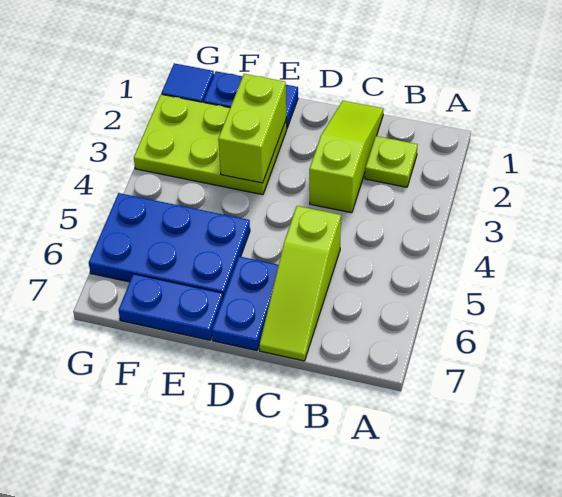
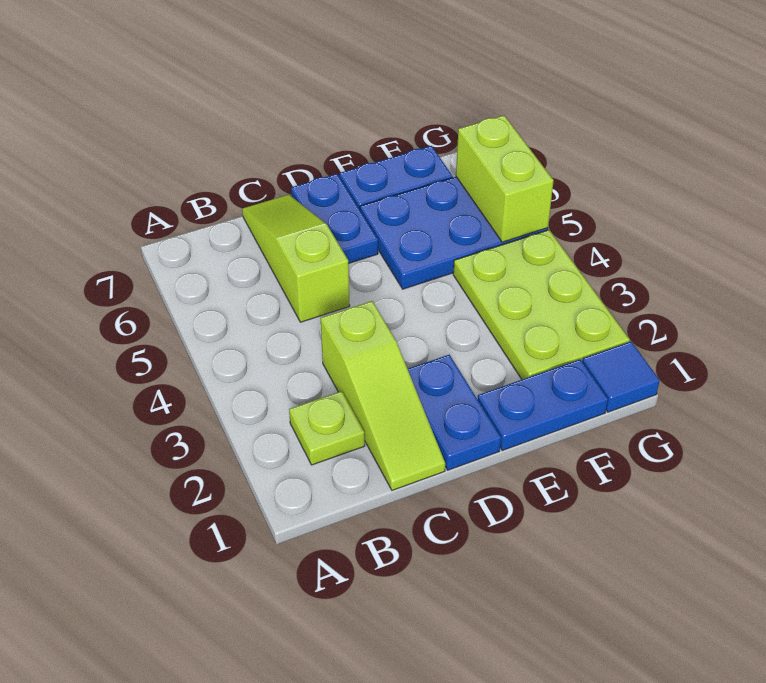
none -> blue 1x2 plate [408,355,501,470]
lime 2x3 plate [134,94,287,195] -> lime 2x3 plate turned to [453,230,630,379]
lime 1x2 brick [218,74,286,183] -> lime 1x2 brick moved to [456,115,554,242]

